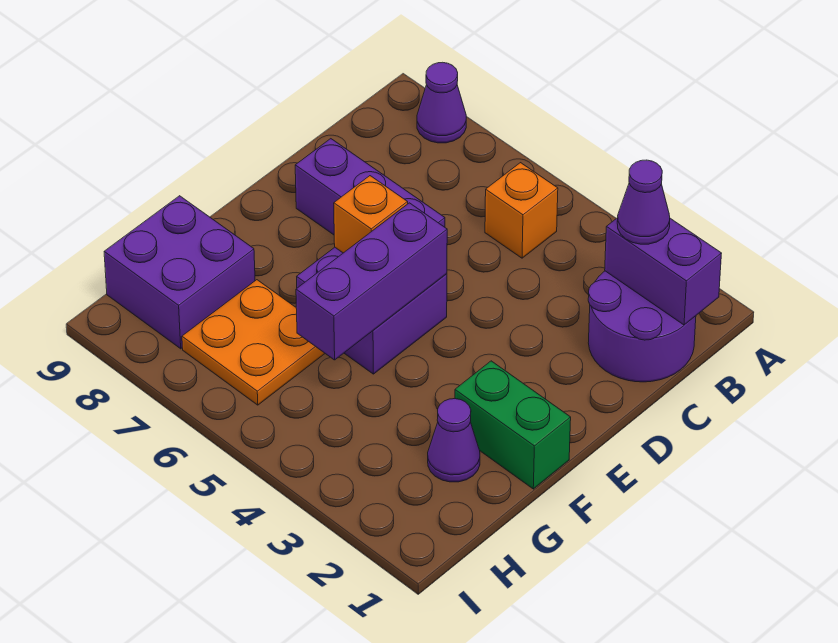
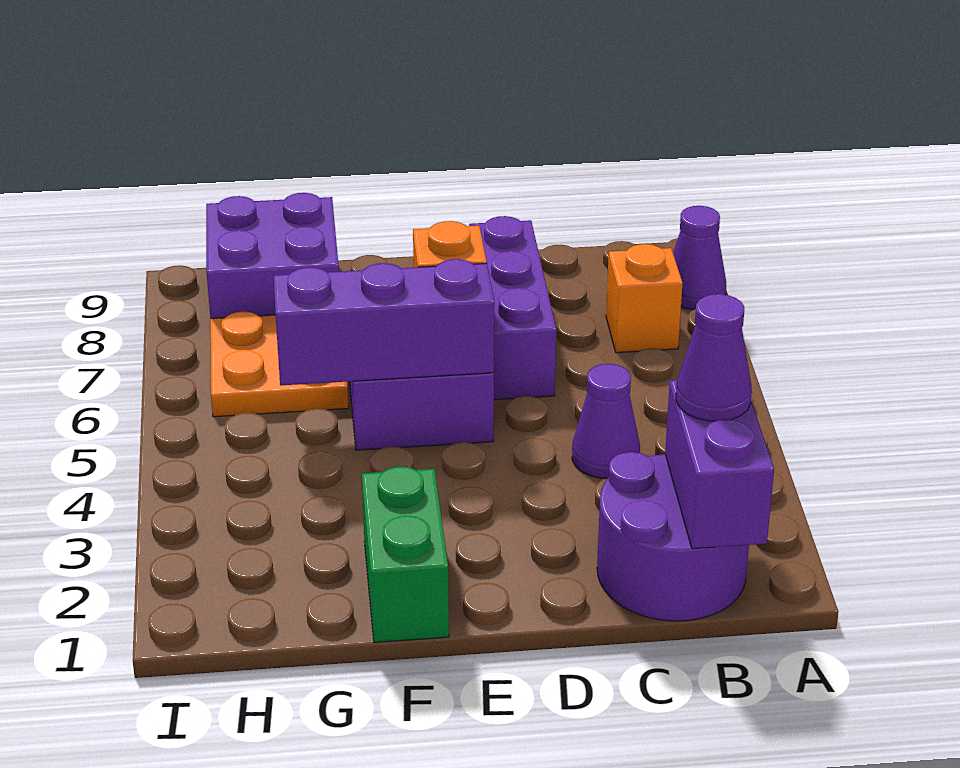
orange 1x1 brick [485,163,558,258] -> orange 1x1 brick moved to [606,244,683,353]
purple 1x1 cone [428,399,480,482] -> purple 1x1 cone moved to [572,364,640,478]

